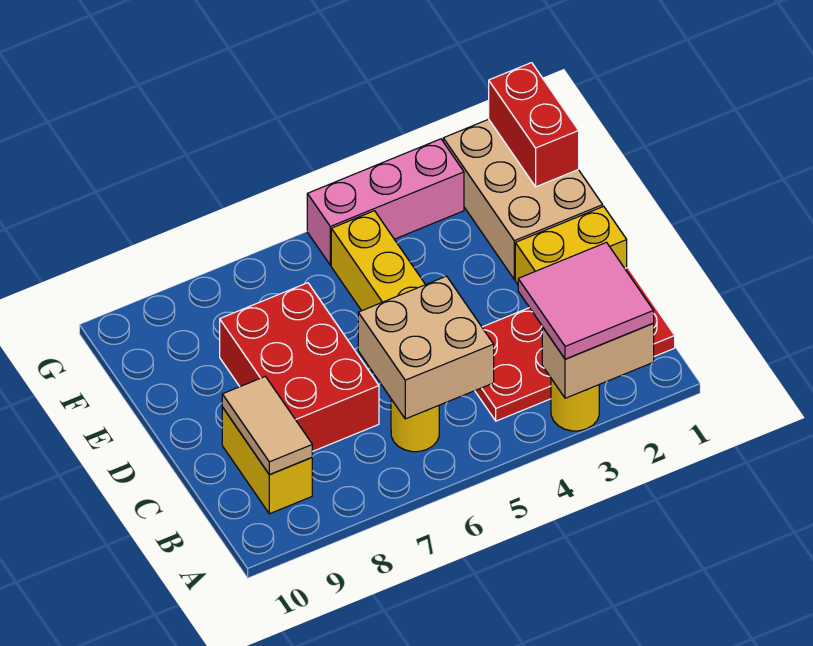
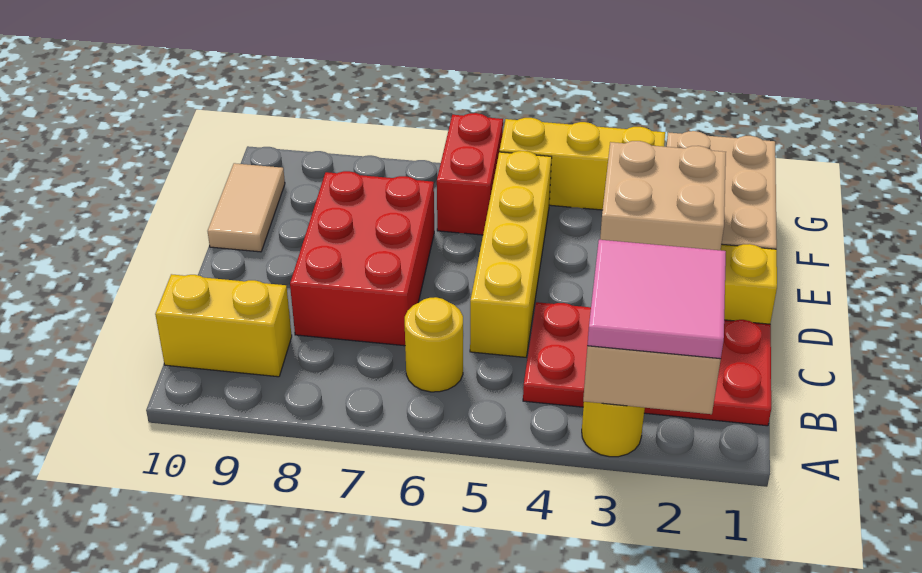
tan 2x2 brick [358,276,494,419] -> tan 2x2 brick moved to [600,141,726,250]
yellow 1x2 brick [222,407,312,514] -> yellow 1x2 brick turned to [155,274,292,377]
tan 1x2 tile [222,376,312,474] -> tan 1x2 tile moved to [208,163,285,252]
red 1x2 brick [489,63,579,187] -> red 1x2 brick moved to [437,113,503,235]
pink 1x3 brick [307,139,464,265] -> yellow 1x3 brick [499,118,665,210]

